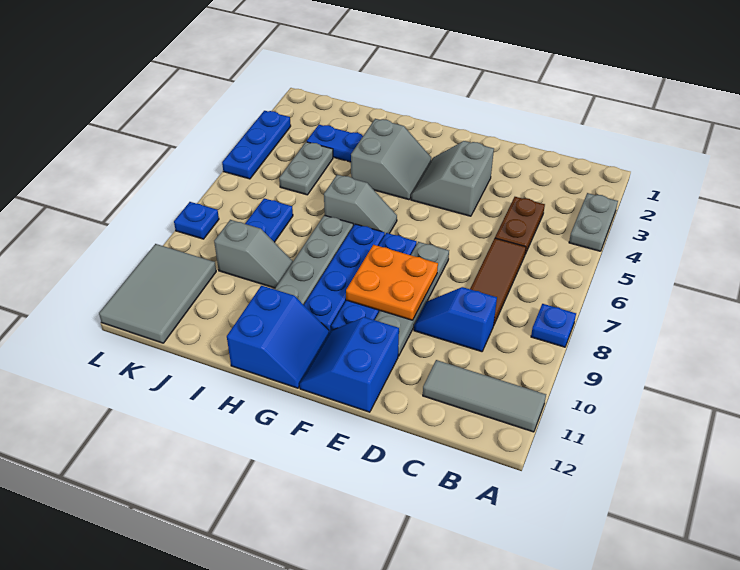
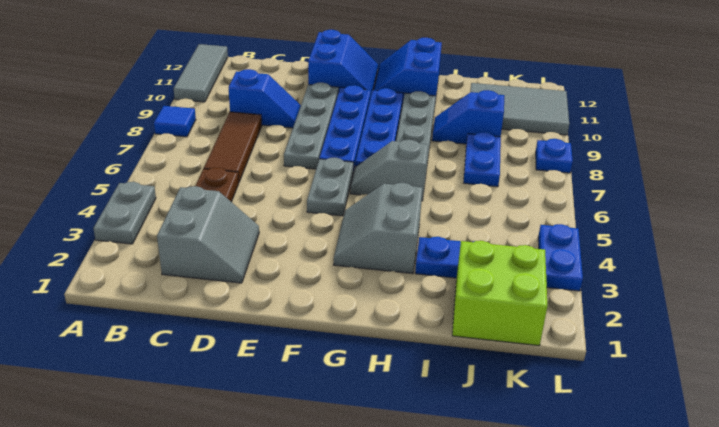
blue 1x1 plate [531,304,576,347] -> blue 1x1 tile [154,106,196,137]
grey 1x3 tile [423,360,546,432] -> grey 1x3 tile turned to [174,44,228,102]
grey 2x2 slope [411,141,494,216] -> grey 2x2 slope moved to [157,186,259,283]
orange 2x2 plate [346,245,438,320] -> none
grey 1x2 slope [214,220,293,288] -> blue 1x2 slope [432,90,504,144]
none -> lime 2x2 brick [452,241,547,345]
grey 1x2 plate [279,142,333,195] -> grey 1x2 plate moved to [307,158,354,216]
grey 2x3 tile [99,244,216,343] -> grey 2x3 tile turned to [470,83,569,135]
blue 1x3 plate [222,111,291,179] -> blue 1x2 plate [538,224,583,291]

